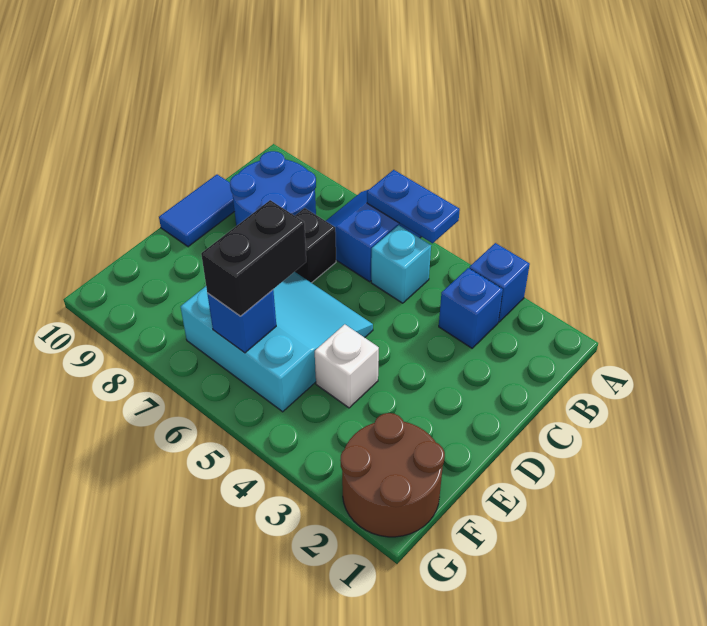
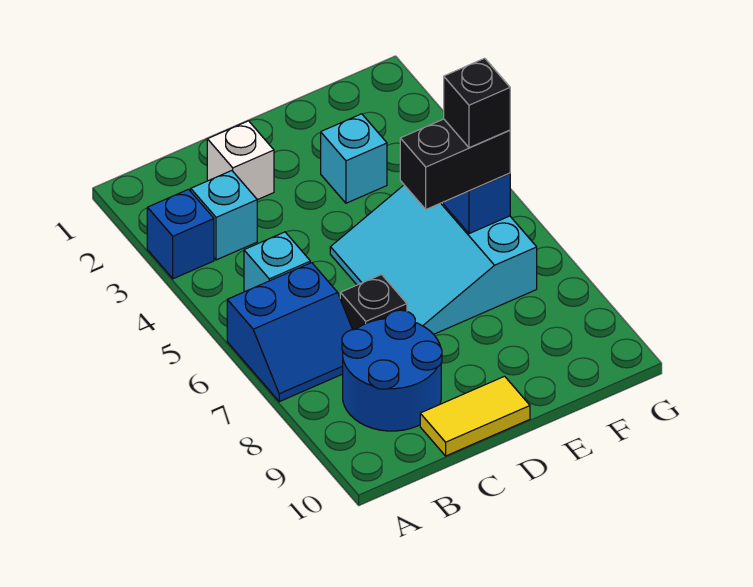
blue 1x2 plate [367,170,460,243] -> none
blue 1x1 brick [439,268,503,348] -> cyan 1x1 brick [191,171,257,260]
blue 1x2 tile [159,175,235,247] -> yellow 1x2 tile [420,376,530,456]
none -> cyan 1x1 brick [321,114,387,203]
white 1x1 brick [315,324,379,408] -> white 1x1 brick moved to [207,121,274,200]
brown 2x2 round brick [340,413,445,537] -> none
none -> black 1x1 brick [444,58,510,148]

